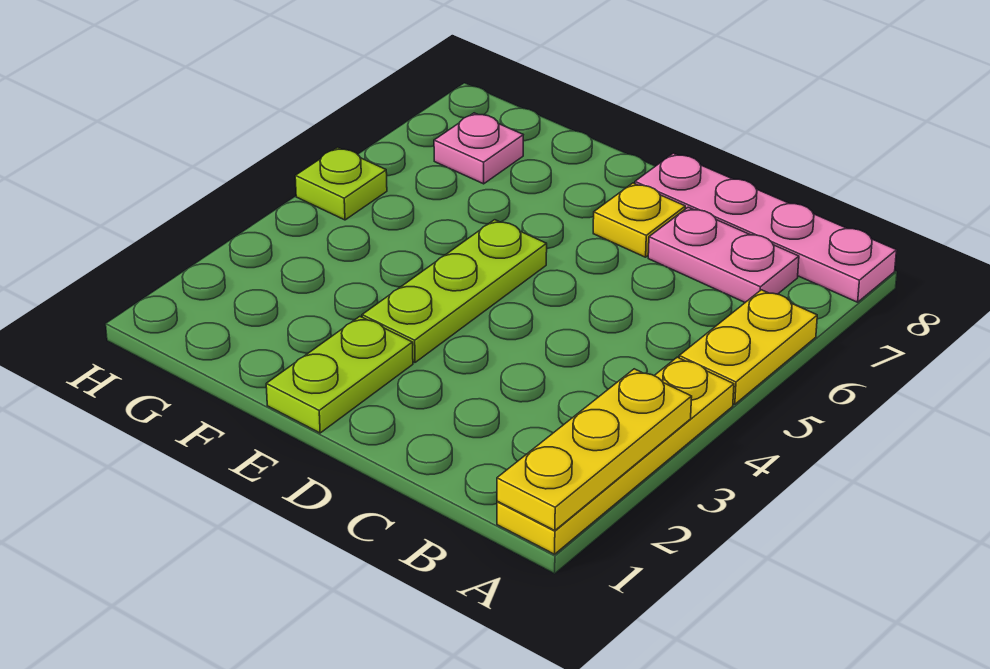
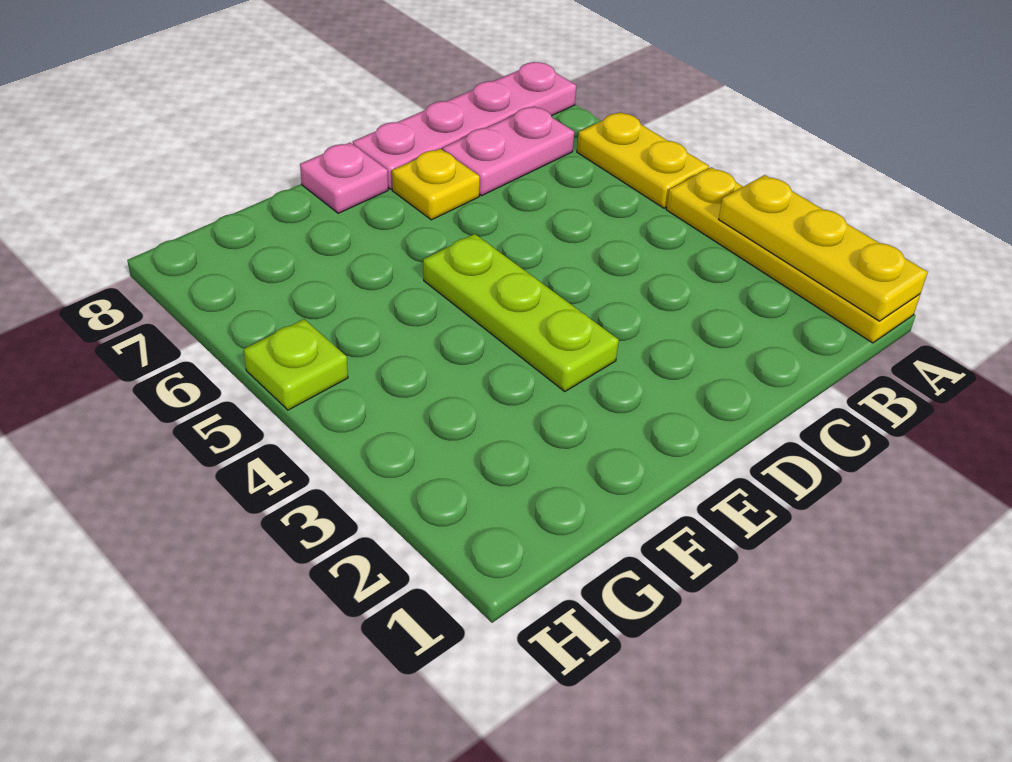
lime 1x2 plate [266,317,413,433] -> none
pink 1x1 plate [434,113,523,184] -> pink 1x1 plate moved to [300,143,388,213]

